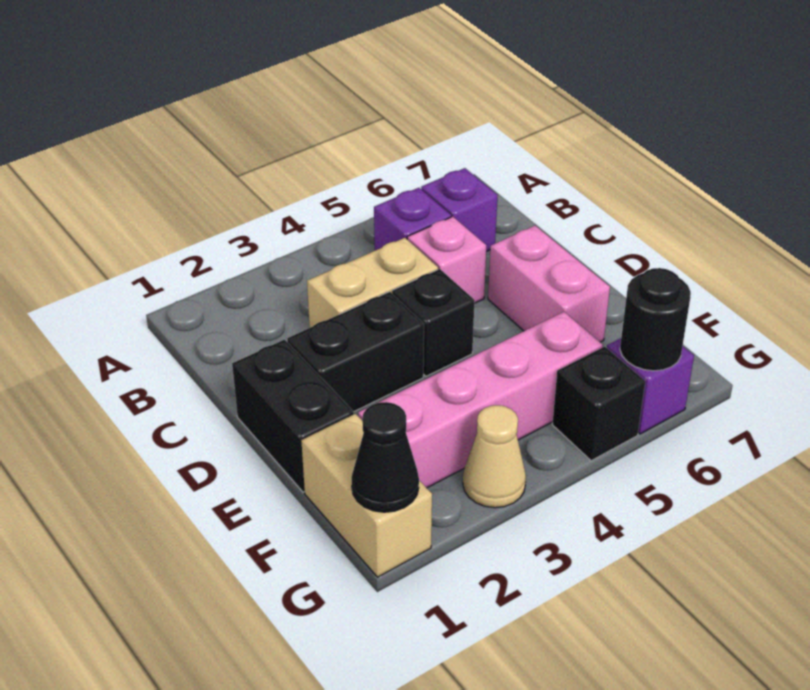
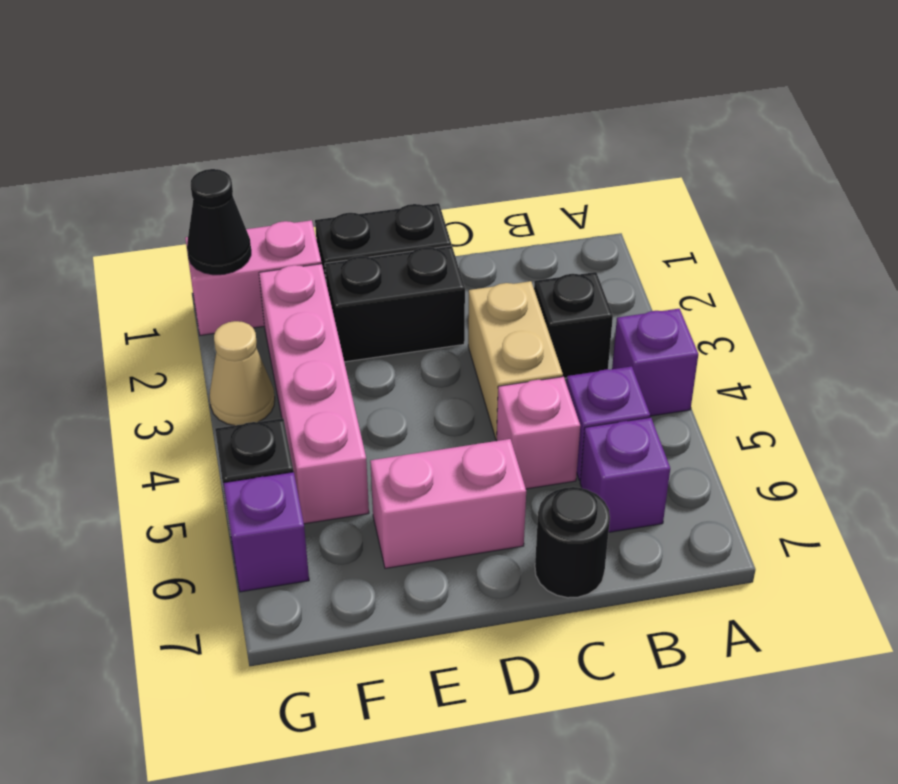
none -> purple 1x1 brick [612,309,698,416]
black 1x2 brick [287,292,424,411] -> black 1x2 brick turned to [325,246,465,362]
black 1x1 brick [392,269,475,376] -> black 1x1 brick moved to [534,272,613,378]
tan 1x2 brick [301,414,432,577] -> pink 1x2 brick [185,220,321,335]
black 1x1 round brick [620,268,691,371] -> black 1x1 round brick moved to [535,487,610,598]

